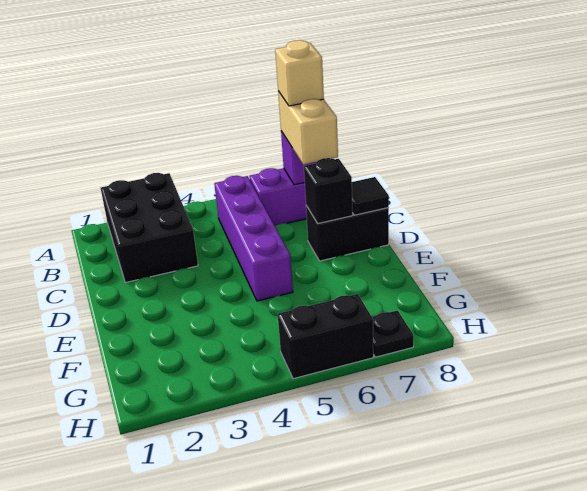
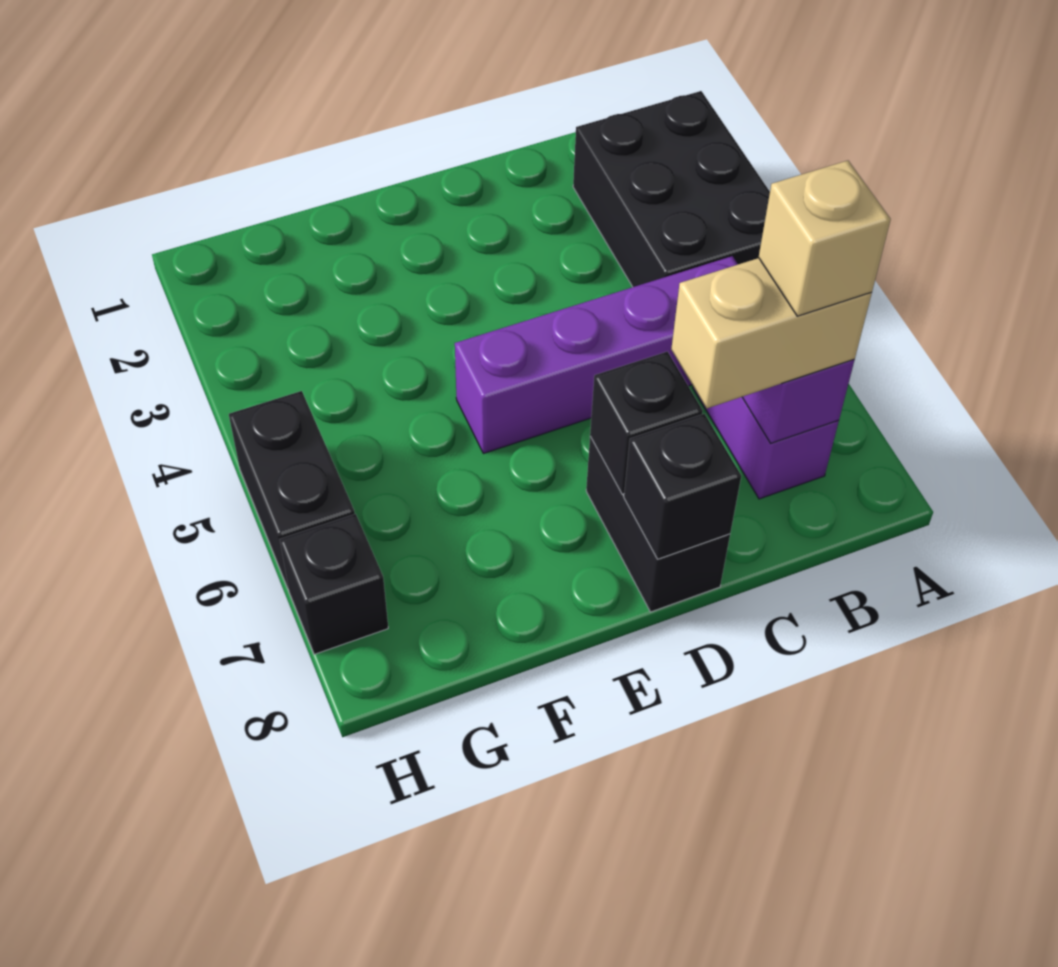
black 2x3 brick [101,173,198,283] -> black 2x3 brick turned to [573,91,770,287]
black 1x1 tile [352,177,389,215] -> black 1x1 brick [624,414,741,559]
black 1x1 plate [372,310,413,357] -> black 1x1 brick [279,514,388,654]

